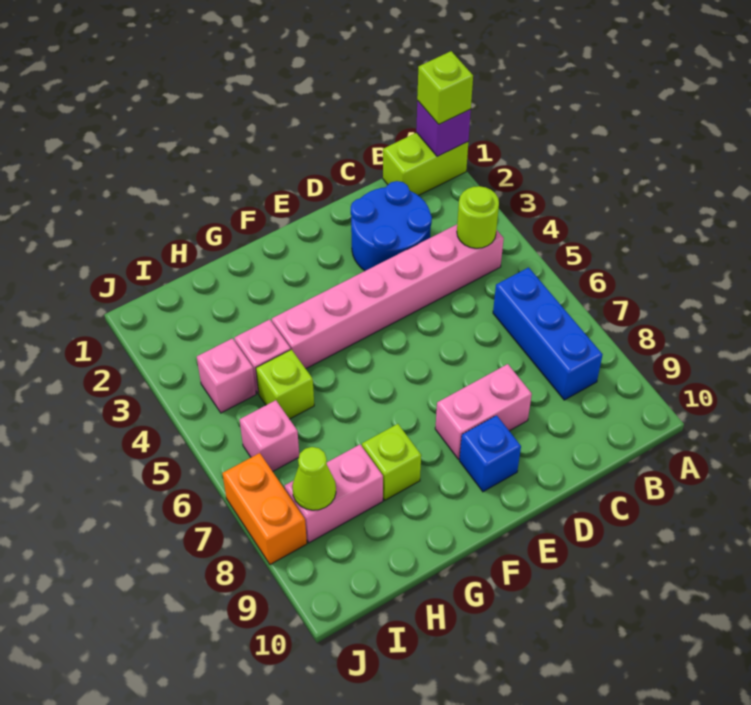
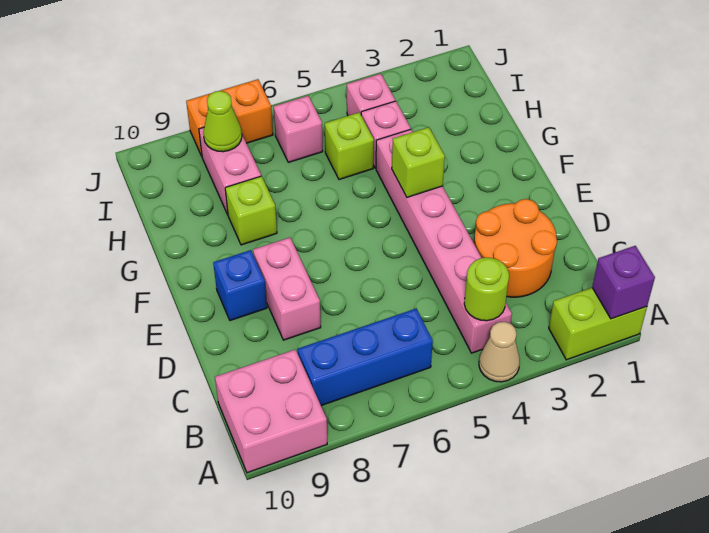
lime 1x2 brick [383,133,468,196] -> lime 1x2 brick turned to [549,288,647,360]
lime 1x1 brick [417,51,473,124] -> lime 1x1 brick moved to [392,127,445,197]
none -> tan 1x1 cone [479,322,520,382]
none -> pink 2x2 brick [215,349,327,473]
blue 2x2 round brick [351,181,432,271] -> orange 2x2 round brick [474,199,557,297]

